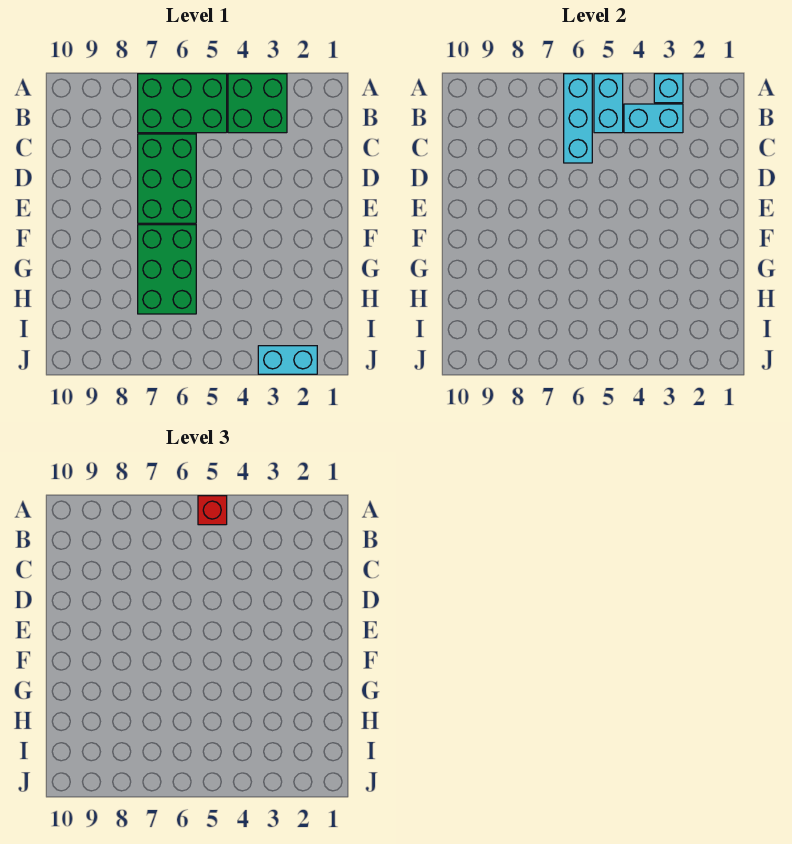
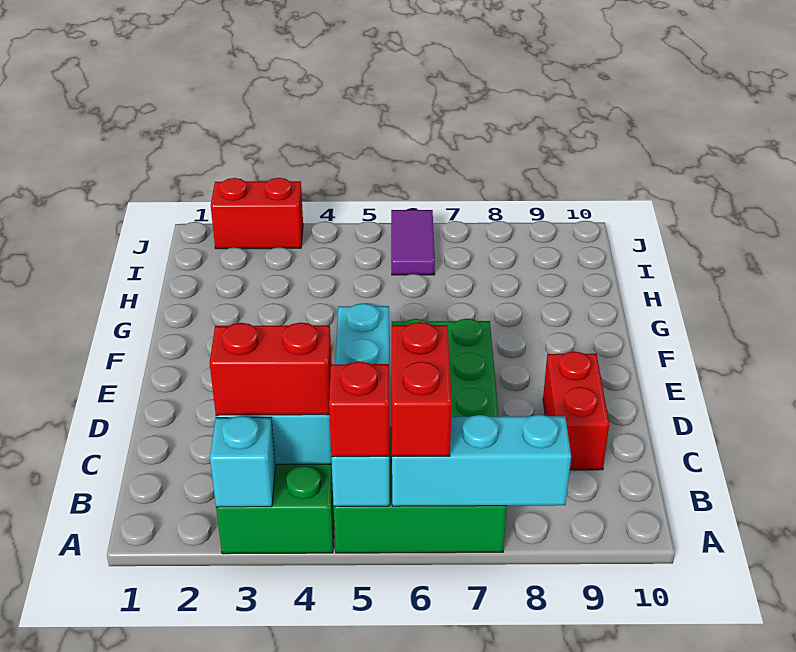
cyan 1x2 brick [594,74,623,133] -> cyan 1x4 brick [331,303,389,506]
cyan 1x3 brick [564,74,592,163] -> cyan 1x3 brick turned to [392,414,571,506]
none -> red 1x2 brick [392,322,452,456]
none -> red 1x2 brick [210,323,332,415]
none -> red 1x2 brick [543,351,609,470]
green 2x3 brick [138,225,196,314] -> none
none -> purple 1x2 tile [391,210,435,275]
cyan 1x2 brick [258,346,317,374] -> red 1x2 brick [211,178,303,249]

